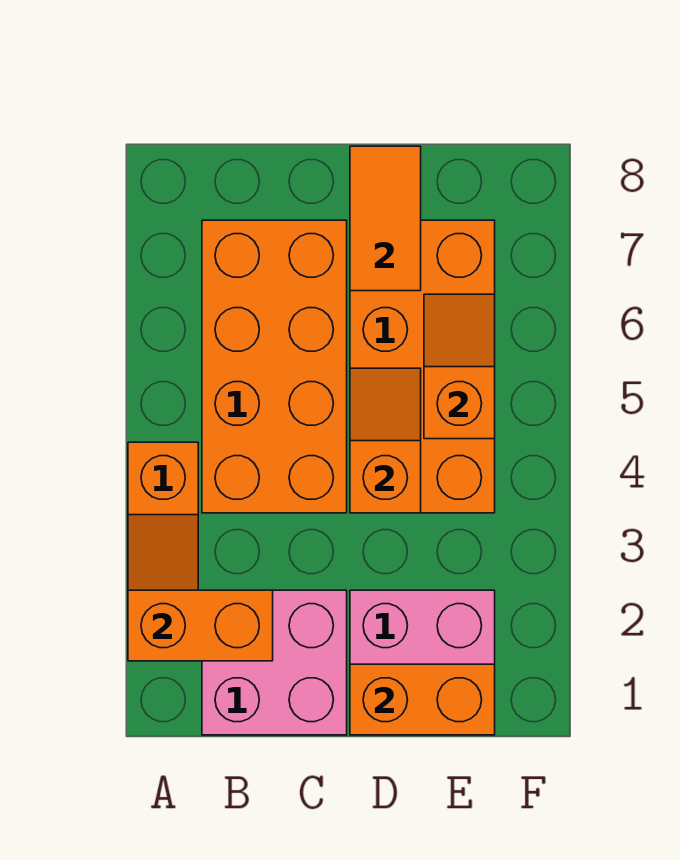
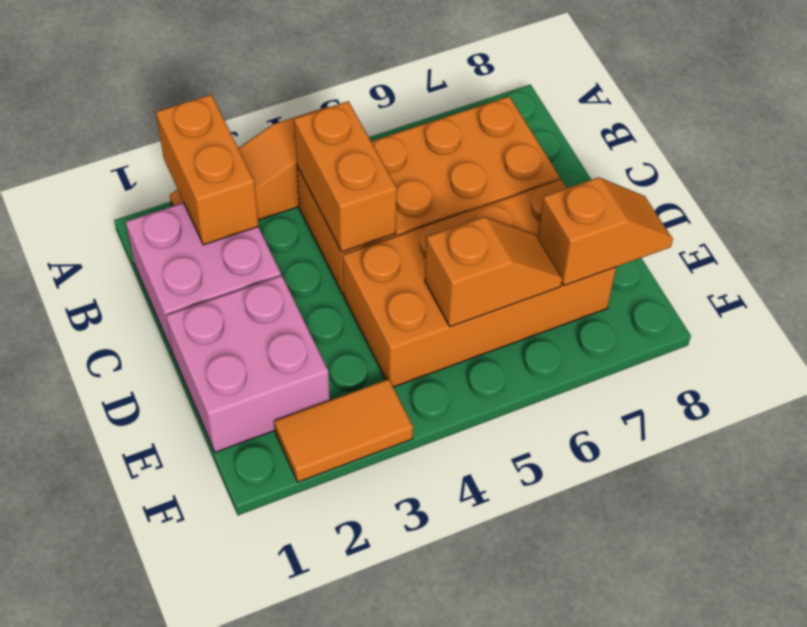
orange 1x2 brick [350,664,495,735] -> orange 1x2 brick moved to [294,101,397,252]
orange 1x2 slope [350,368,421,513] -> orange 1x2 slope moved to [538,177,673,285]
orange 1x2 tile [350,146,421,291] -> orange 1x2 tile moved to [274,379,413,482]

